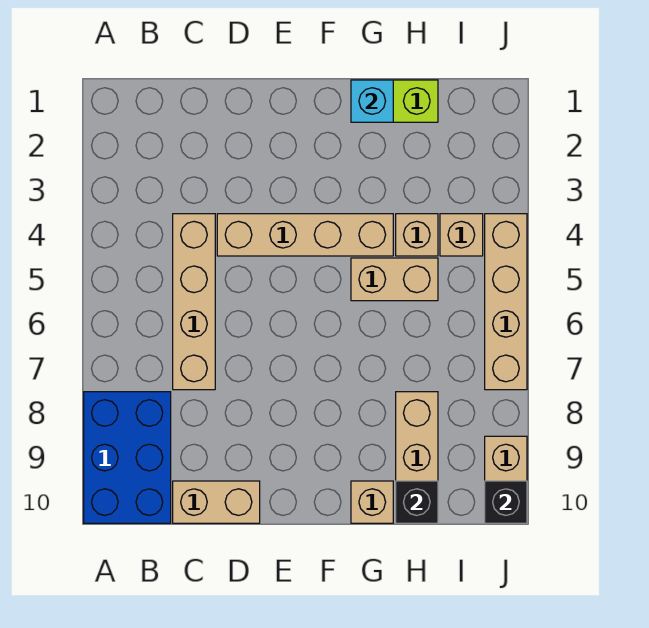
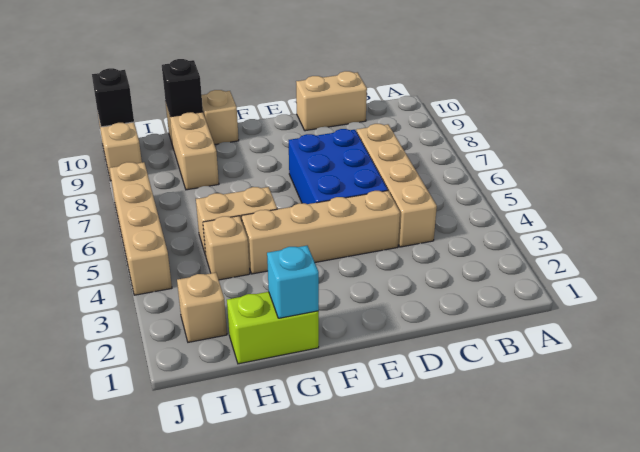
blue 2x3 brick [84,392,171,523] -> blue 2x3 brick moved to [289,129,388,204]
tan 1x1 brick [440,214,483,256] -> tan 1x1 brick moved to [177,273,227,342]

